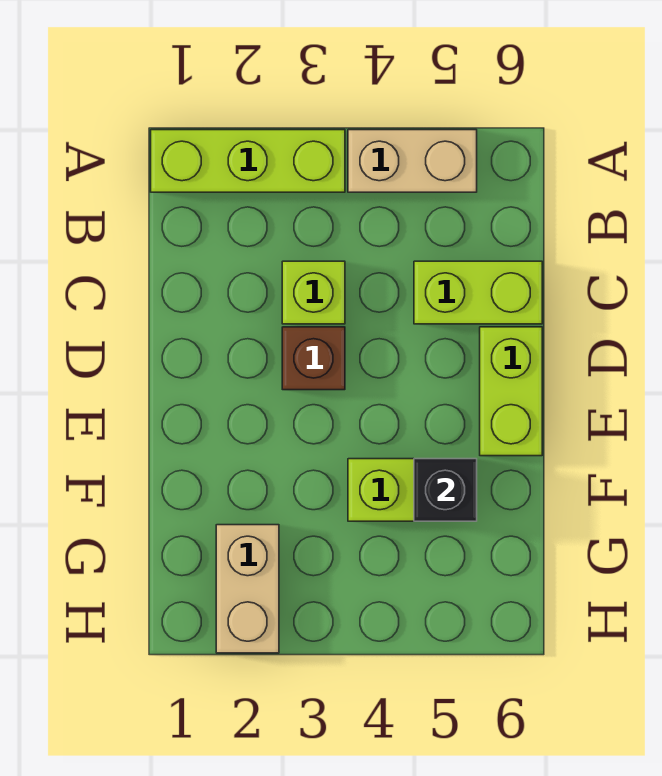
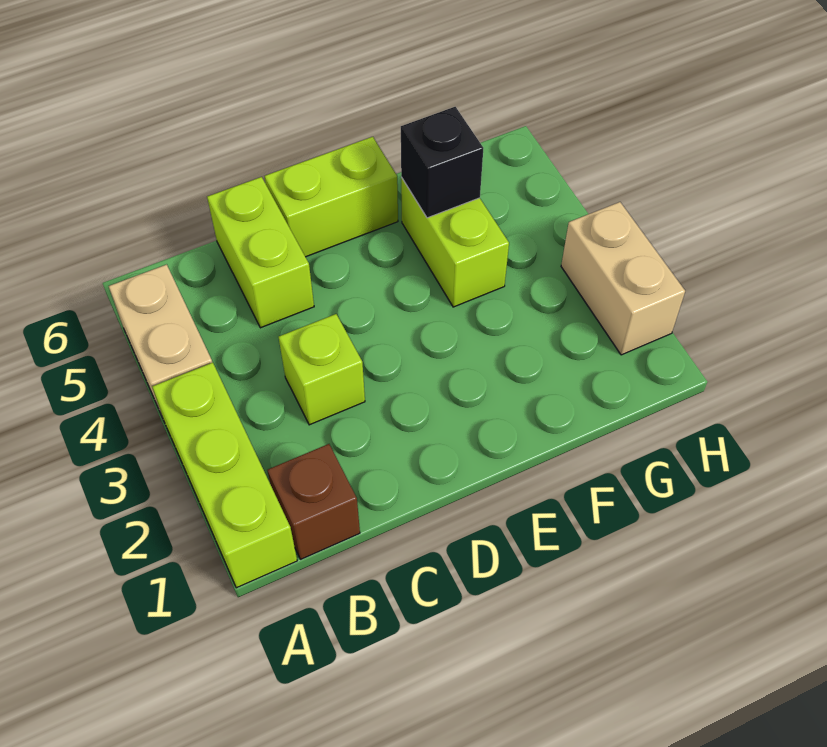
brown 1x1 brick [282,327,345,390] -> brown 1x1 brick moved to [267,444,360,559]
tan 1x2 brick [216,525,279,653] -> tan 1x2 brick turned to [561,202,685,355]

